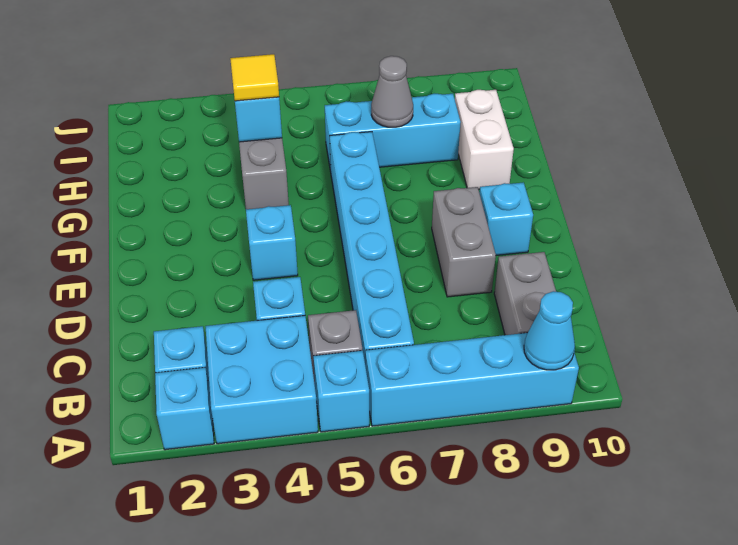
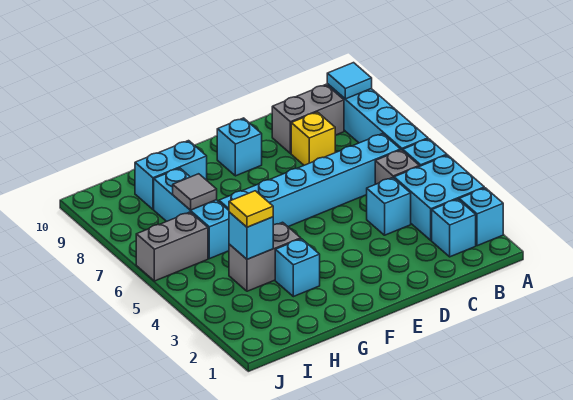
cyan 1x1 cone [524,291,575,370] -> cyan 1x1 tile [327,63,372,99]
none -> yellow 1x1 brick [291,112,335,165]
grey 1x2 brick [432,187,496,297] -> grey 1x2 brick moved to [136,212,208,281]
cyan 1x1 brick [246,205,298,280] -> cyan 1x1 brick moved to [275,239,320,297]
white 1x2 brick [455,90,514,190] -> cyan 1x2 brick [135,141,207,209]
grey 1x1 cone [371,56,413,127] -> grey 1x1 tile [173,174,217,210]

